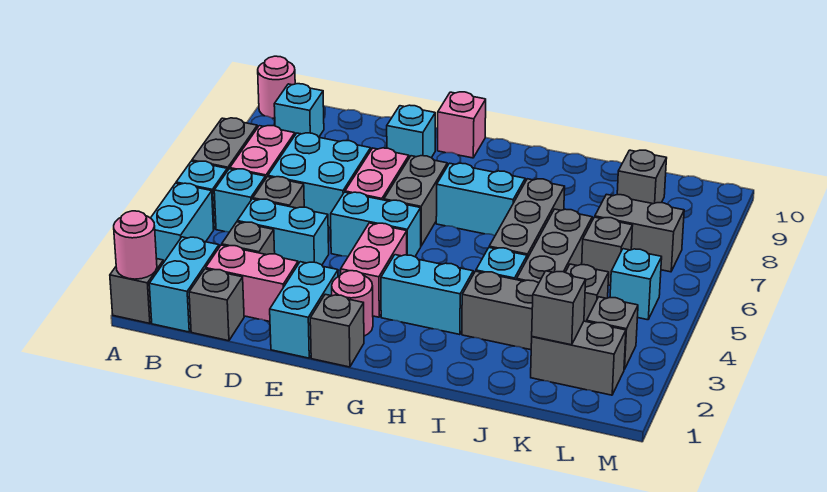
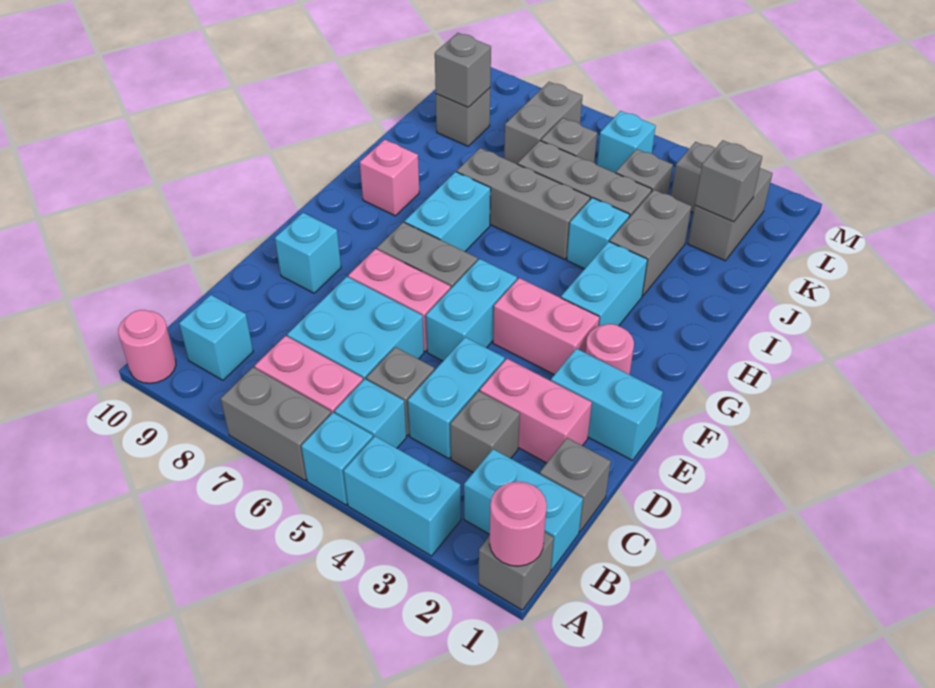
pink 1x2 brick [206,245,298,321] -> pink 1x2 brick turned to [480,359,592,463]
grey 1x1 brick [310,294,364,367] -> grey 1x1 brick moved to [435,33,491,107]
pink 1x1 brick [438,92,486,158] -> pink 1x1 brick moved to [360,140,419,216]

